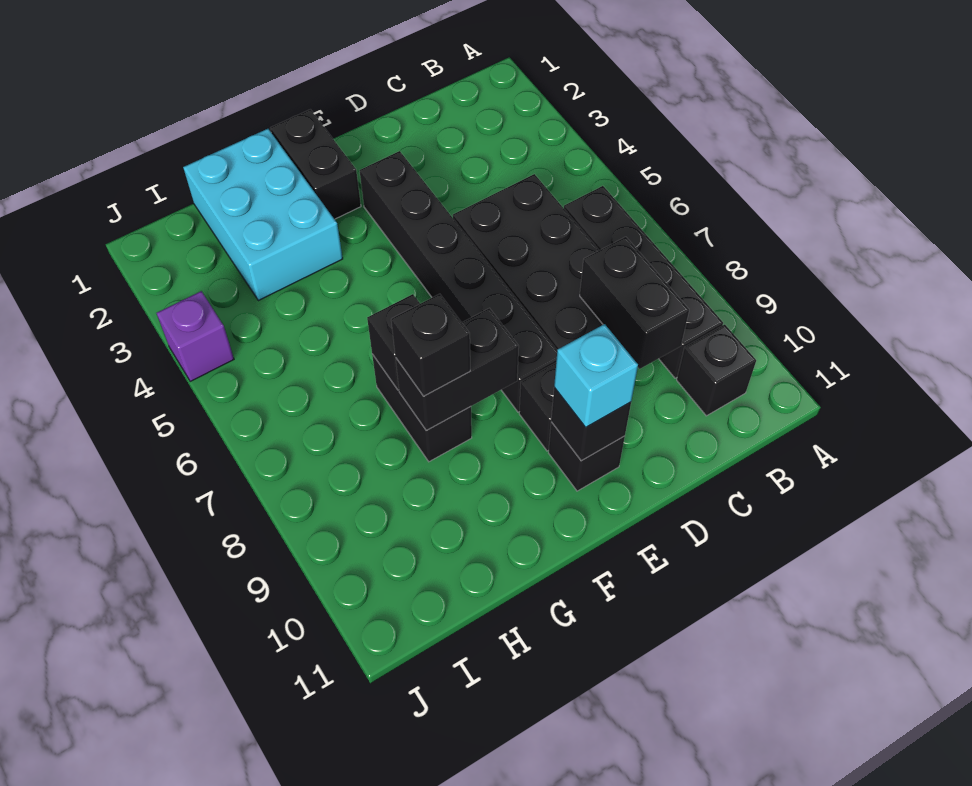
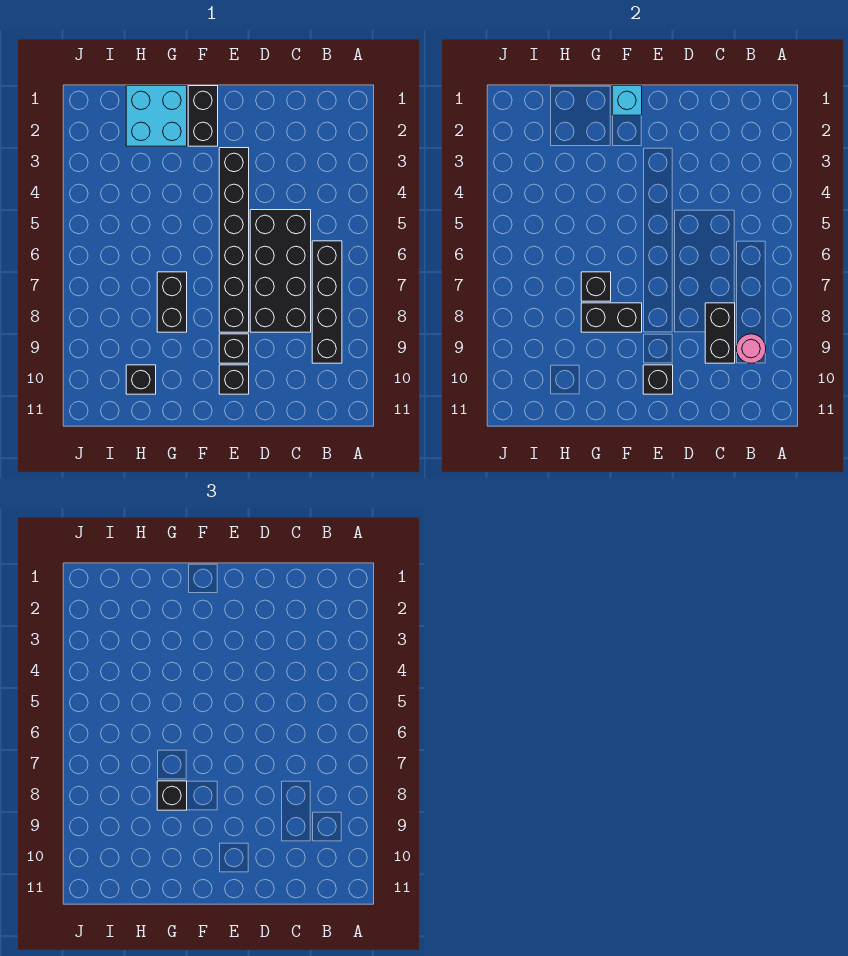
none -> pink 1x1 round brick [736,334,766,363]
black 1x1 brick [677,325,756,416] -> black 1x1 brick moved to [126,365,156,394]
cyan 1x1 brick [554,324,638,427] -> cyan 1x1 brick moved to [612,86,642,115]
cyan 2x3 brick [183,129,343,301] -> cyan 2x2 brick [126,86,187,146]
purple 1x1 brick [156,291,234,381] -> none

